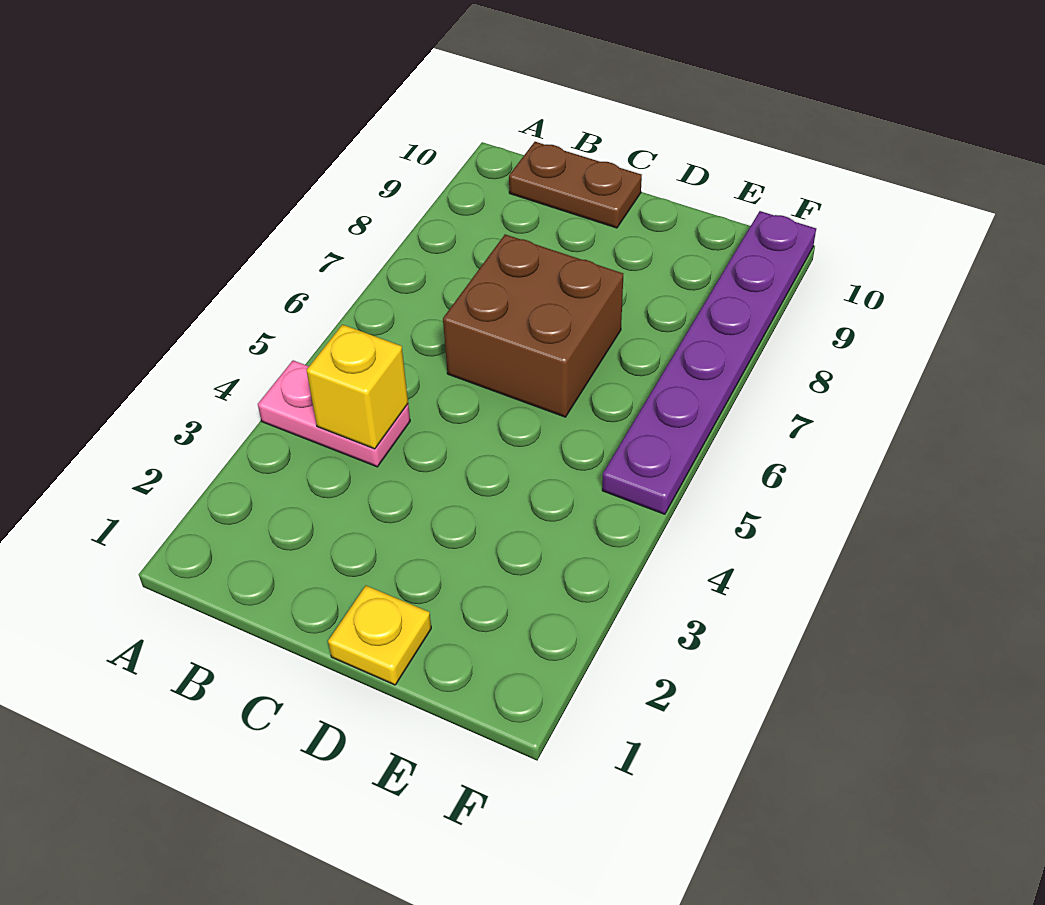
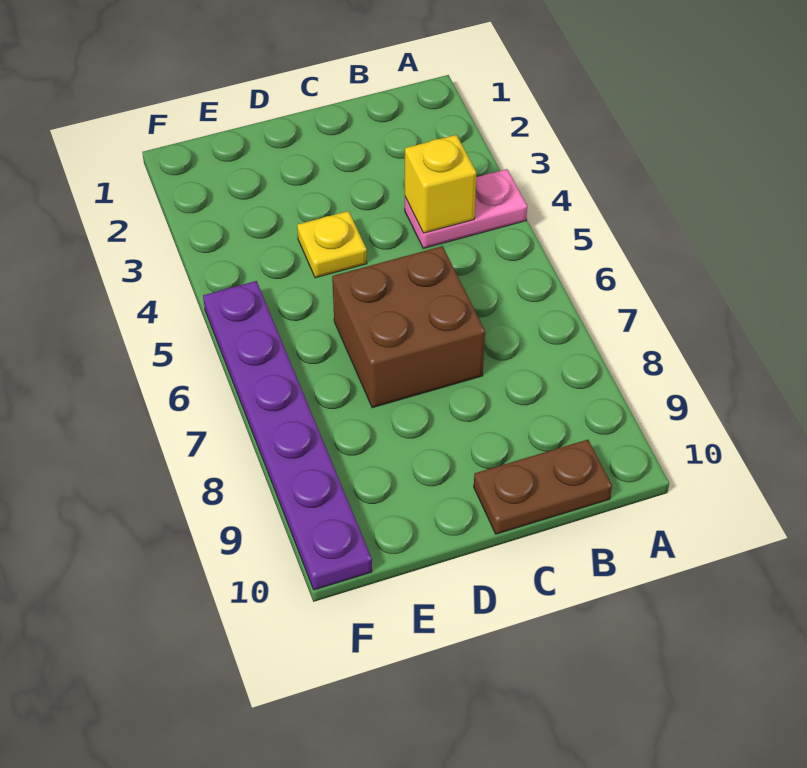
yellow 1x1 plate [328,586,431,685] -> yellow 1x1 plate moved to [297,211,367,278]

